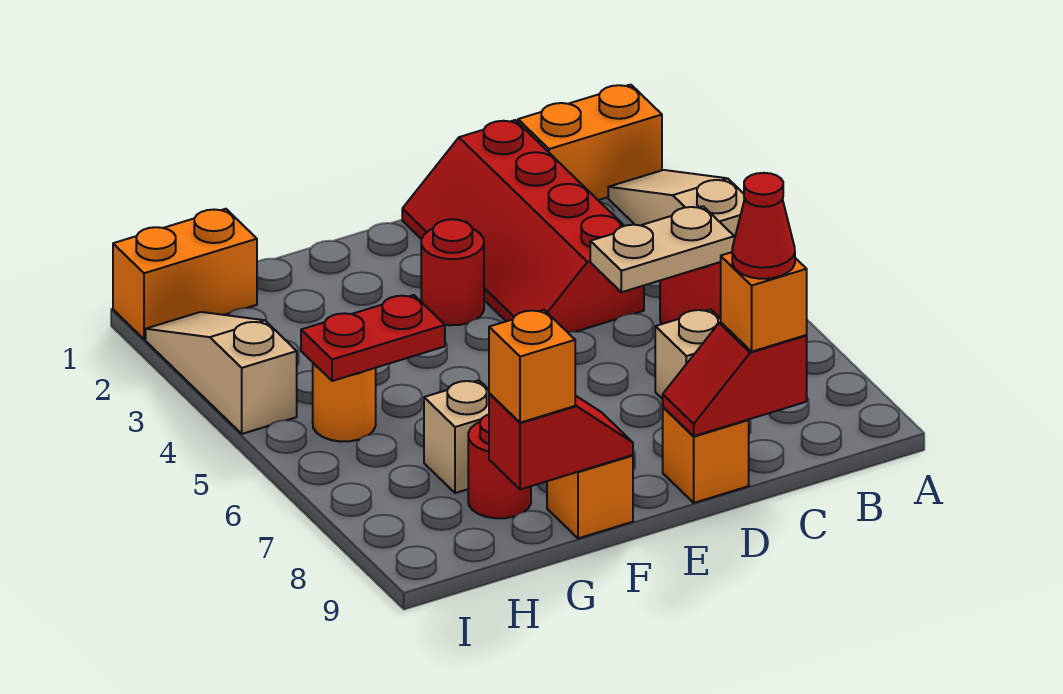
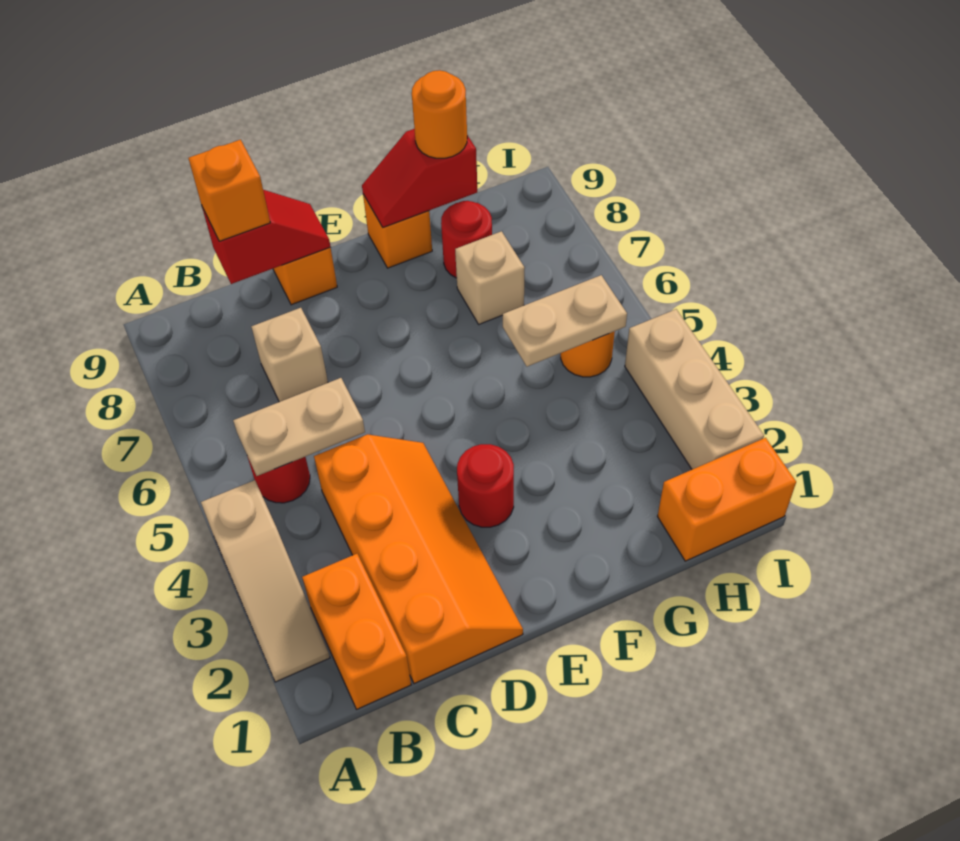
orange 1x2 brick [518,85,662,200] -> orange 1x2 brick turned to [302,554,411,709]
red 2x4 slope [402,120,644,332] -> orange 2x4 slope [314,435,523,684]
red 1x1 cone [732,173,795,279] -> none
red 1x2 plate [301,295,445,381] -> tan 1x2 plate [503,275,627,367]
orange 1x1 brick [489,310,575,423] -> orange 1x1 round brick [412,70,467,158]
tan 1x3 slope [146,312,297,434] -> tan 1x3 brick [625,309,764,469]

